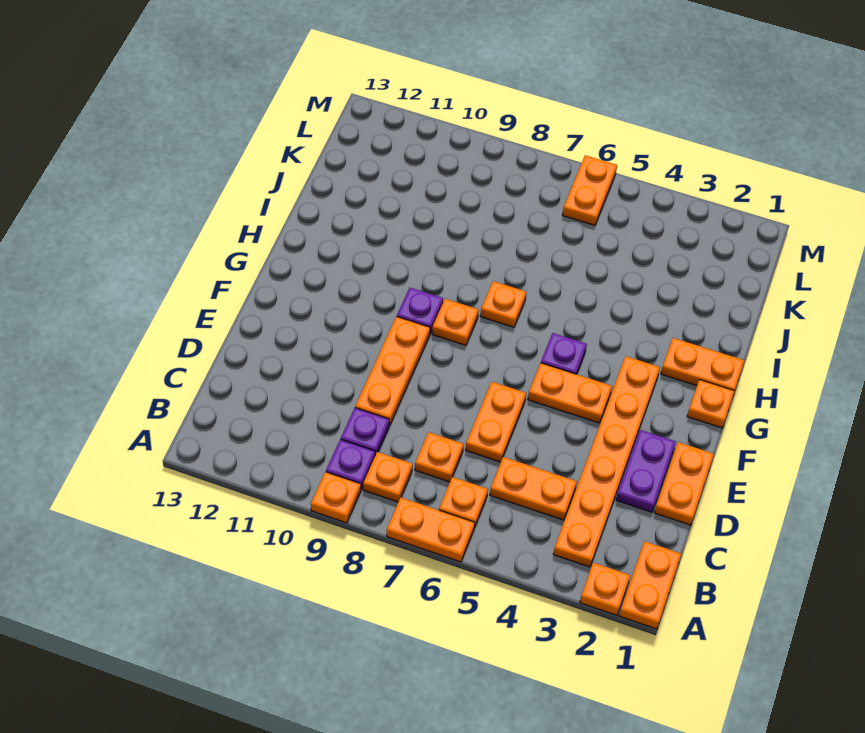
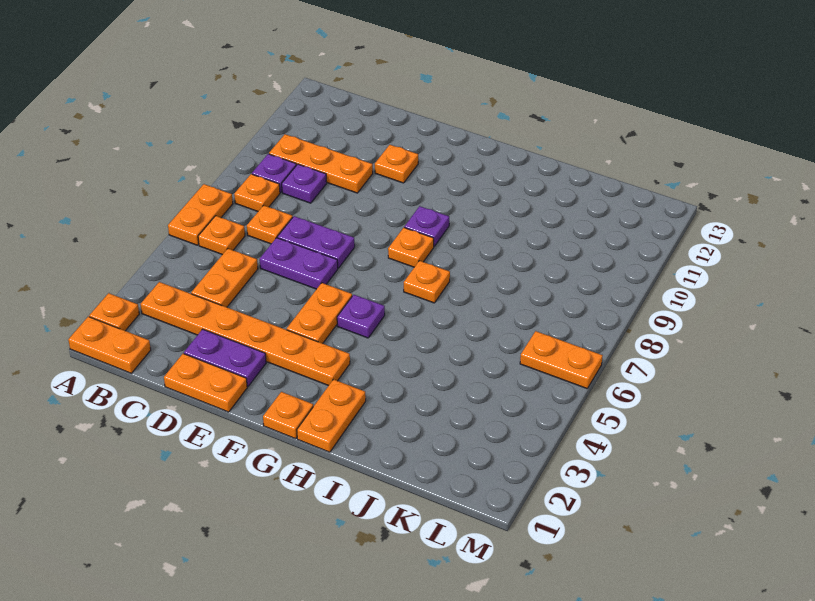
orange 1x1 plate [311,472,361,523] -> orange 1x1 plate moved to [375,145,418,183]
orange 1x2 plate [466,382,526,462] -> purple 1x2 plate [260,238,338,289]
none -> purple 1x2 plate [277,216,355,268]
orange 1x3 plate [355,317,430,425] -> orange 1x3 plate moved to [269,134,373,193]

